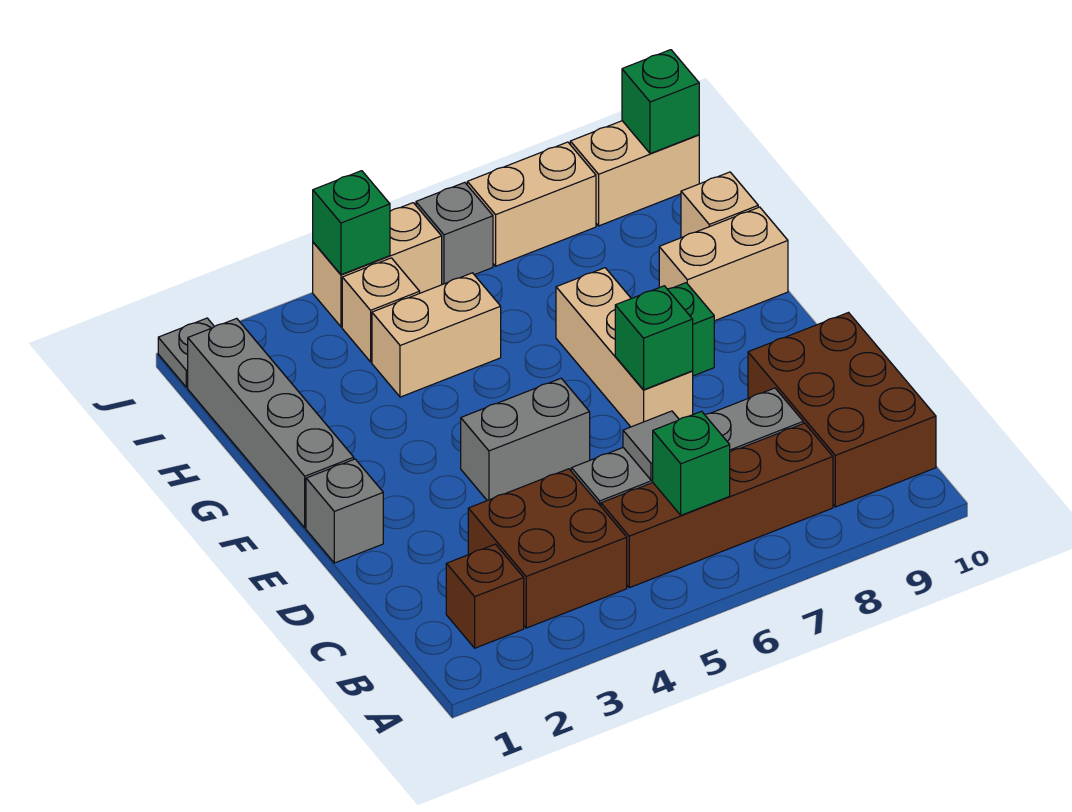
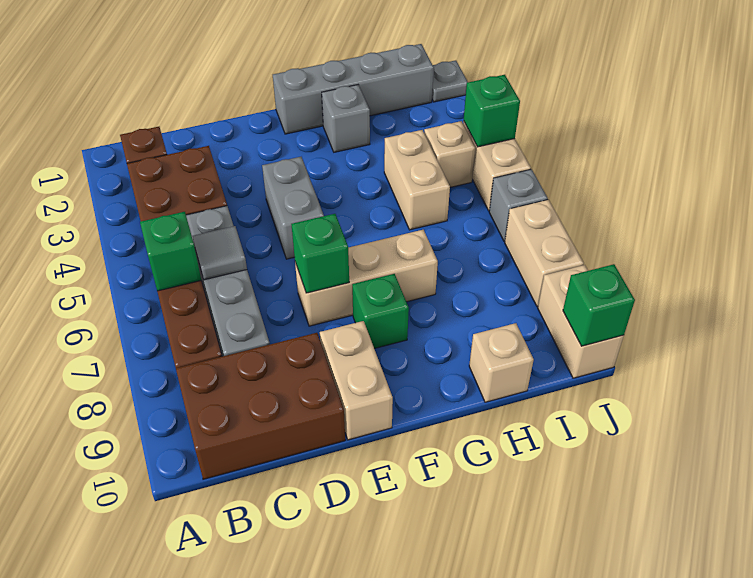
grey 1x1 brick [306,459,383,563] -> grey 1x1 brick moved to [322,85,370,152]
tan 1x2 brick [659,207,788,321] -> tan 1x2 brick moved to [320,321,393,440]

